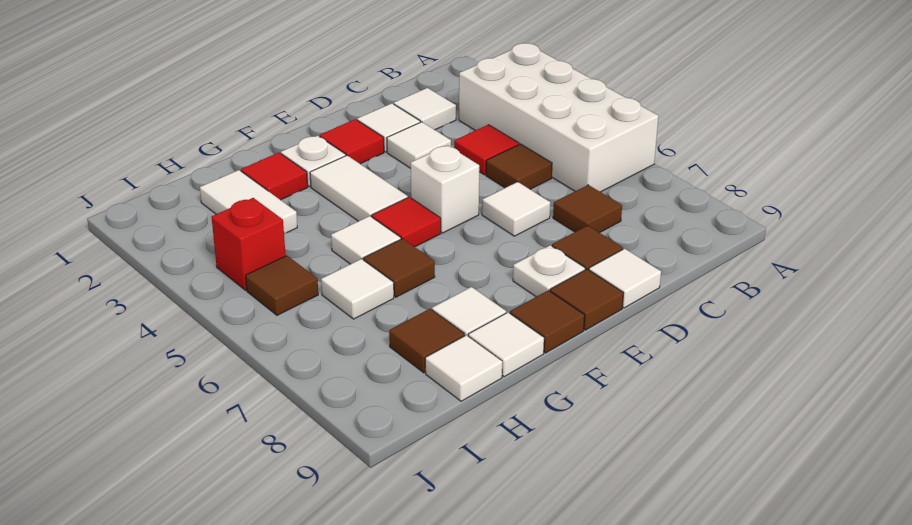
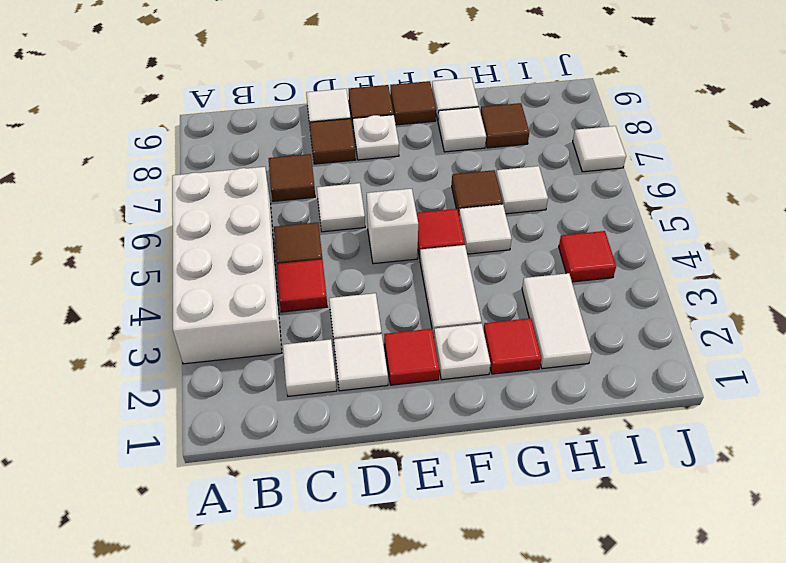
white 1x1 tile [425,335,502,401] -> white 1x1 tile moved to [573,126,626,172]
red 1x1 brick [212,198,286,290] -> red 1x1 tile [559,231,616,282]
brown 1x1 tile [246,256,318,315] -> none

